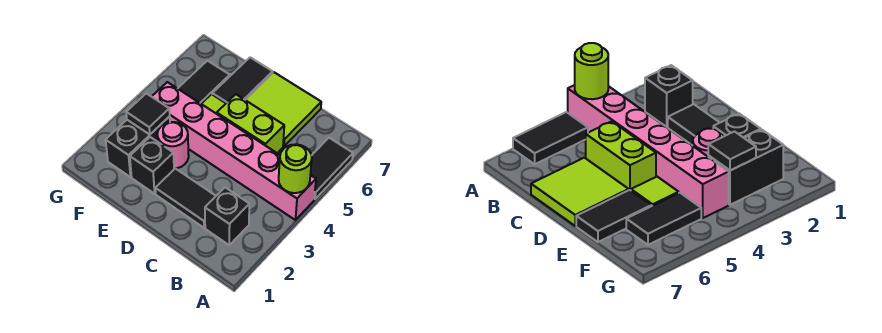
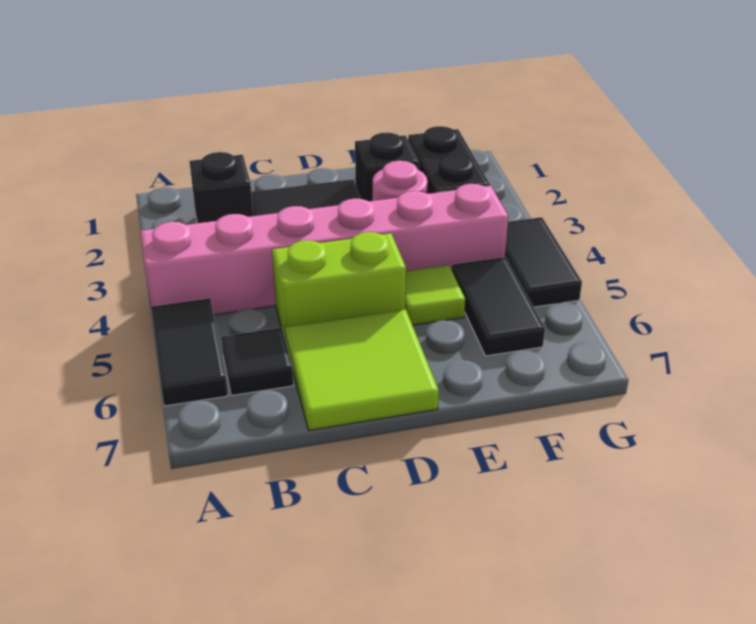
lime 1x1 round brick [279,144,312,193] -> none
black 1x2 tile [212,57,273,103] -> black 1x2 tile moved to [505,217,582,307]
black 1x1 tile [126,93,170,134] -> black 1x1 tile moved to [221,328,293,396]

